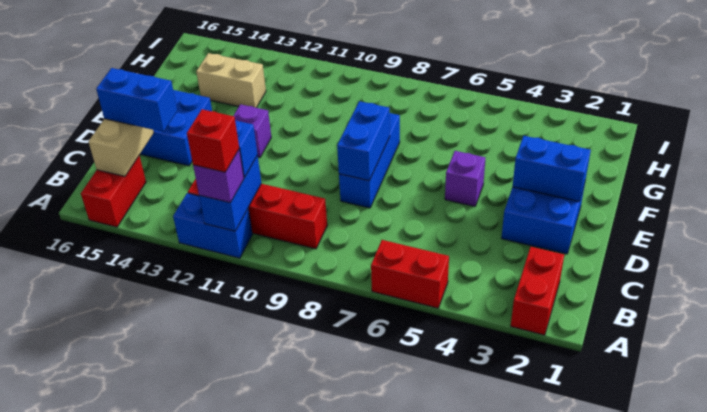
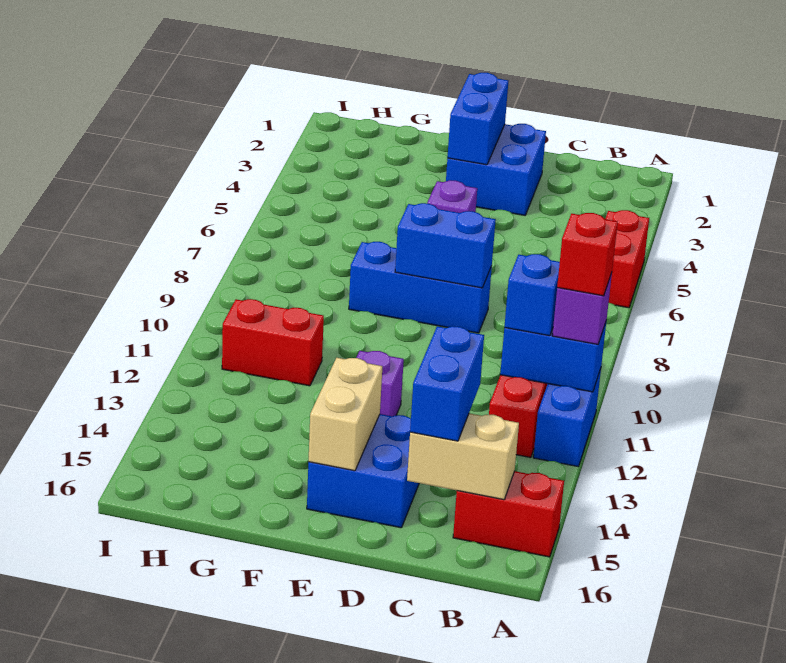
red 1x2 brick [511,247,564,335] -> red 1x2 brick moved to [222,299,324,386]
tan 1x2 brick [196,53,266,108] -> tan 1x2 brick moved to [308,358,382,471]

